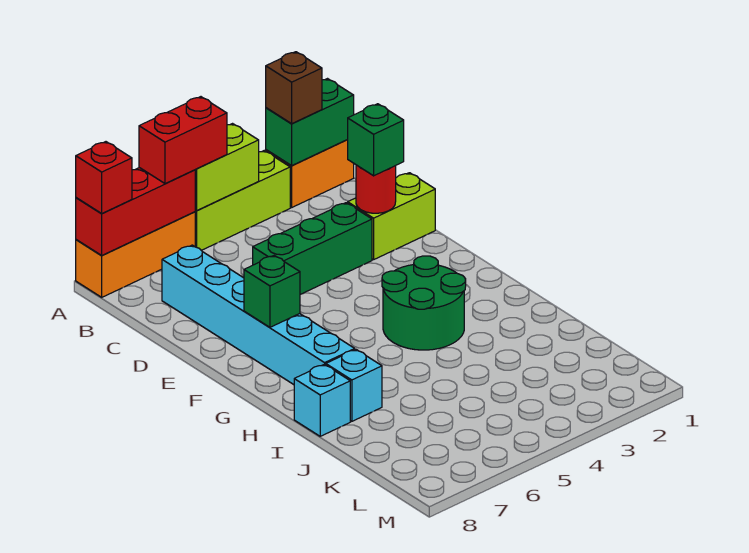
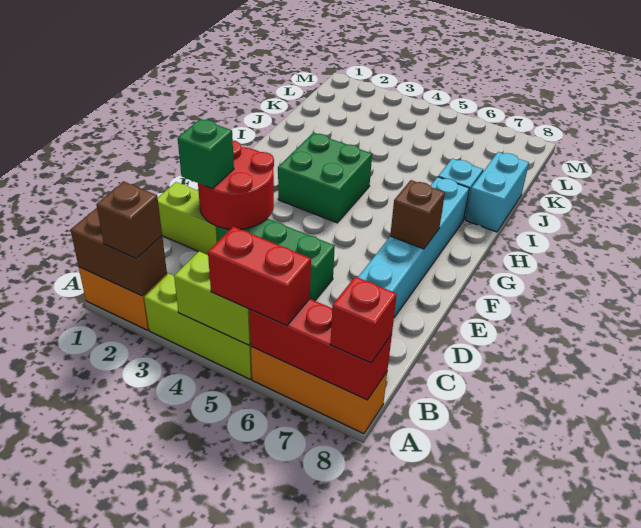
green 1x2 brick [266,79,354,165] -> brown 1x2 brick [71,208,167,296]
red 1x1 round brick [356,165,396,213] -> red 2x2 round brick [198,141,274,229]
green 1x1 brick [244,256,300,327] -> brown 1x1 brick [390,180,445,249]
green 2x2 round brick [382,256,466,350] -> green 2x2 brick [278,133,372,223]
cyan 1x1 brick [294,364,350,436] -> cyan 1x2 brick [466,152,529,232]

